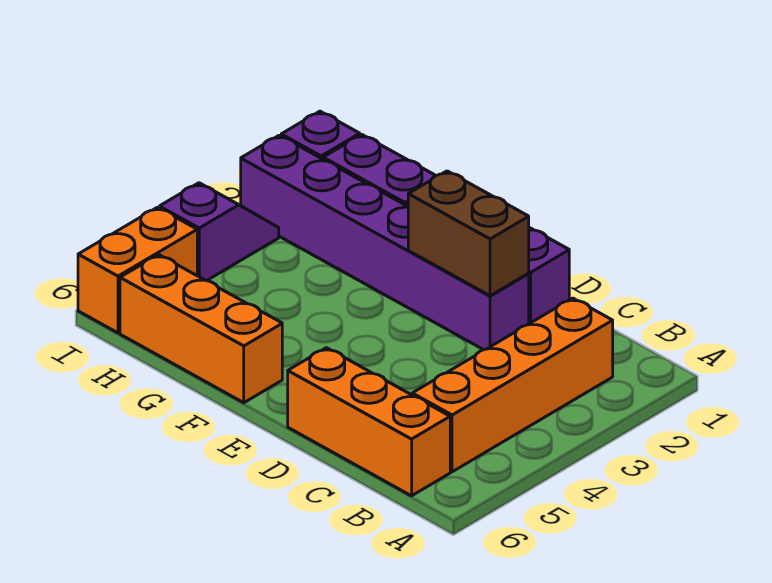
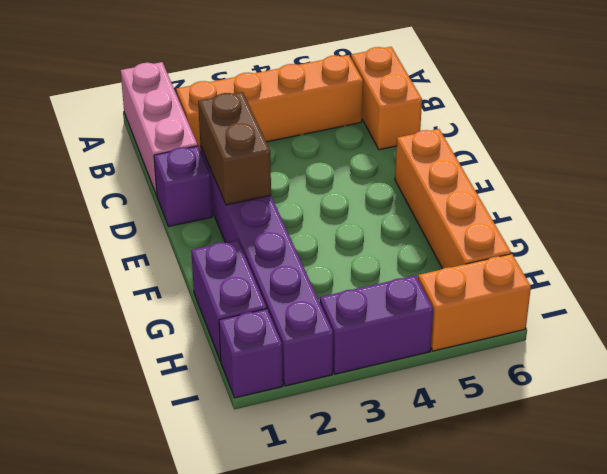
none -> pink 1x3 brick [121,62,198,196]
orange 1x3 brick [288,348,450,496] -> orange 1x2 brick [351,47,422,150]
orange 1x3 brick [120,255,282,403] -> orange 1x4 brick [395,129,511,269]
purple 1x2 slope [159,183,279,281] -> purple 1x2 brick [320,275,433,374]

